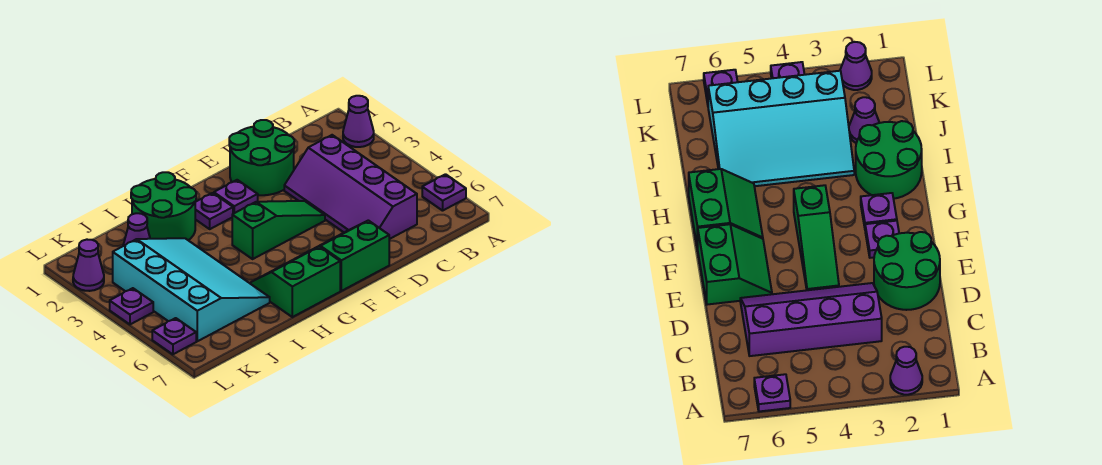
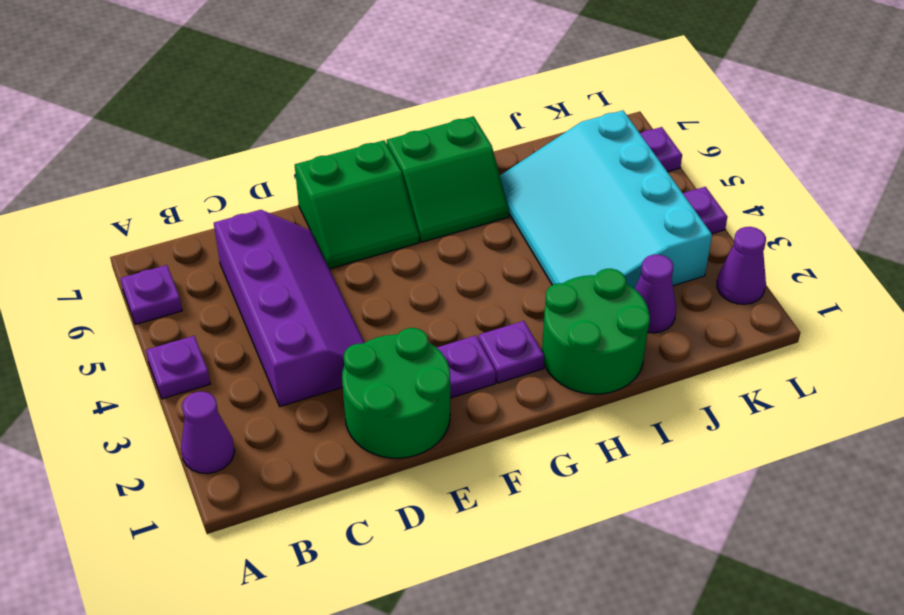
none -> purple 1x1 plate [146,336,210,399]
green 1x3 slope [232,201,325,259] -> none

